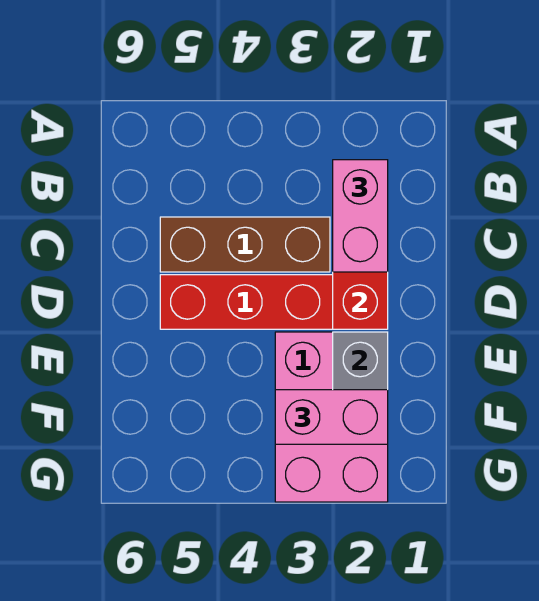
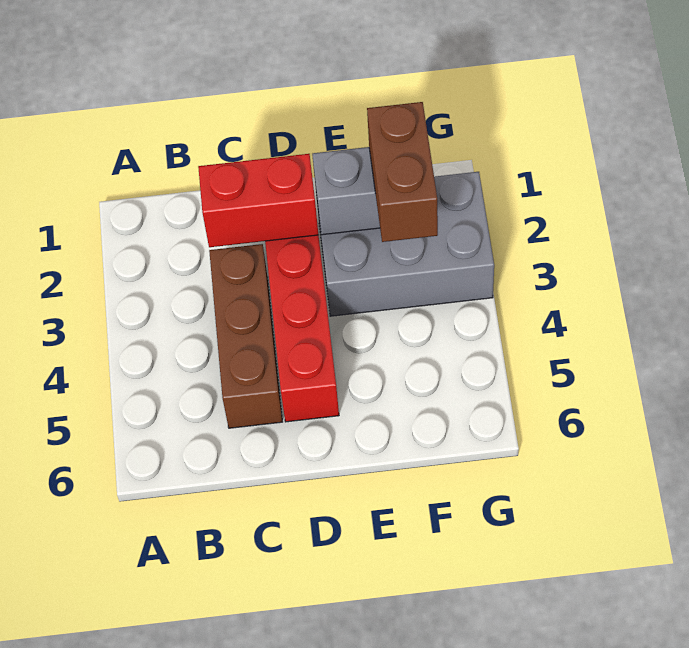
pink 1x2 brick [333,160,388,272] -> none
pink 2x3 brick [275,332,388,502] -> grey 2x3 brick [317,172,494,316]
pink 1x2 brick [275,390,388,444] -> brown 1x2 brick [367,102,438,242]

